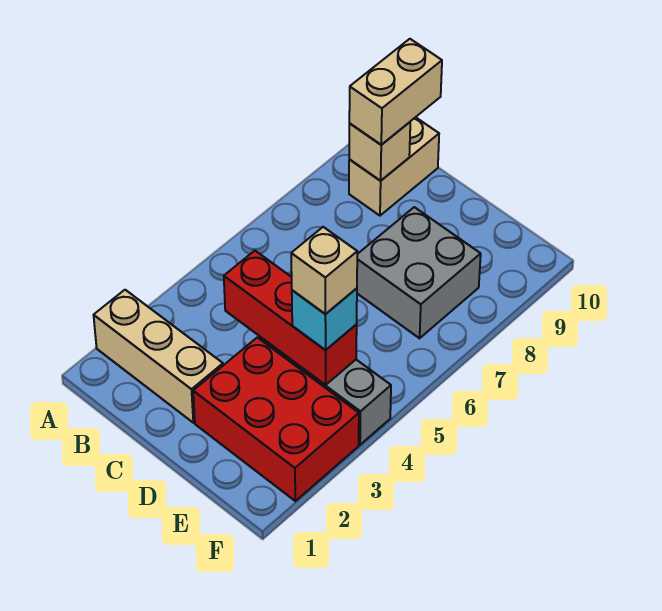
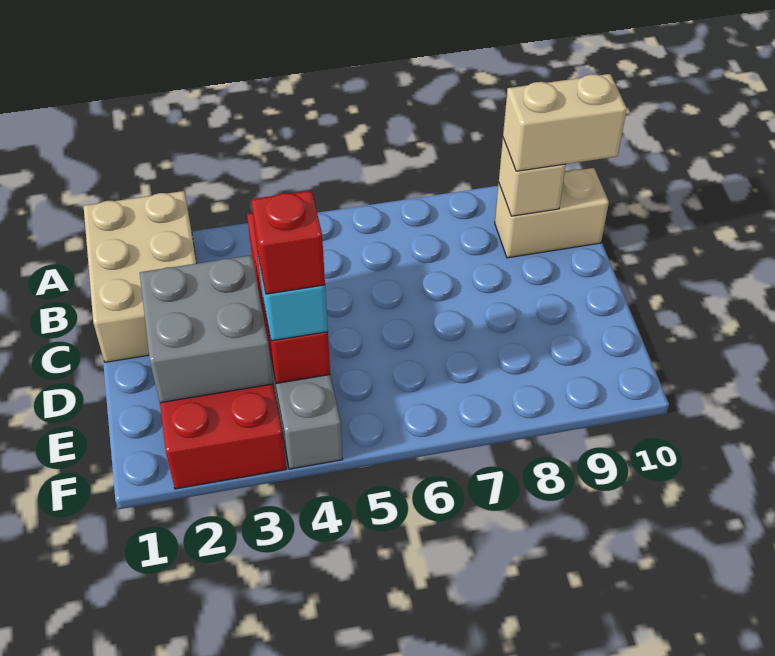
tan 1x3 brick [94,290,223,423] -> tan 2x3 brick [84,191,197,362]
grey 2x2 brick [357,207,481,338] -> grey 2x2 brick moved to [140,255,273,403]
tan 1x1 brick [291,227,357,314] -> red 1x1 brick [251,190,325,294]

